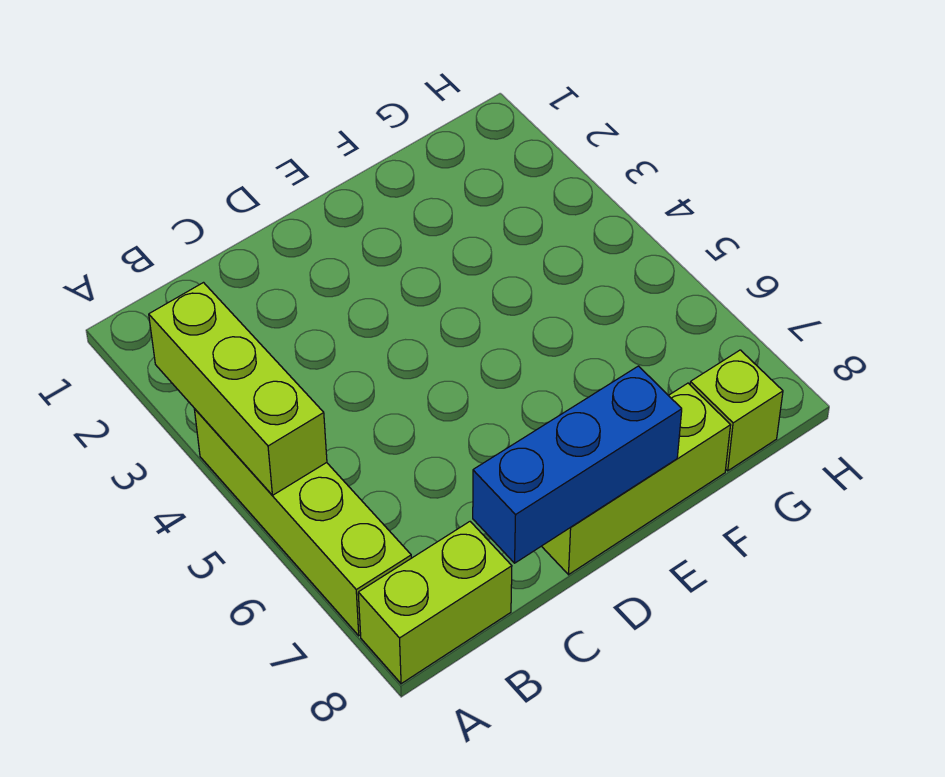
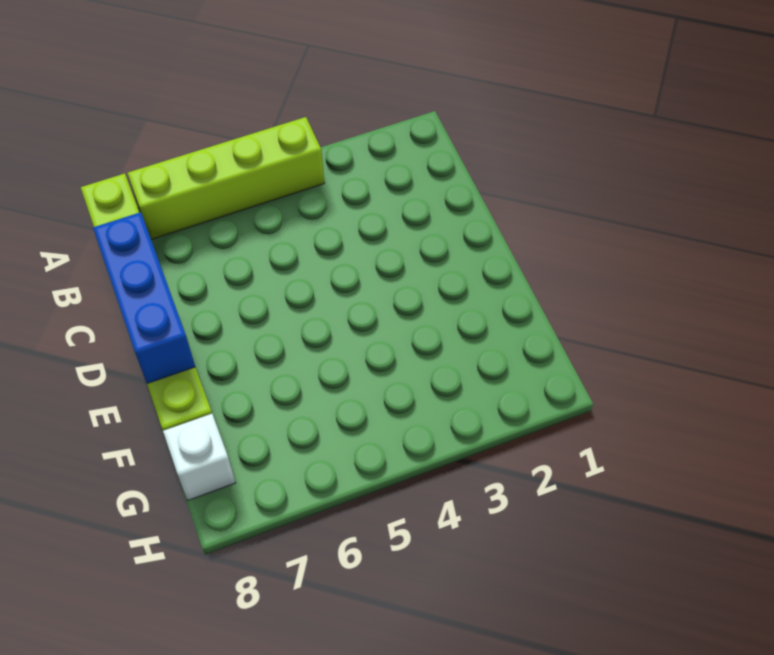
lime 1x3 brick [149,283,327,495] -> none
lime 1x1 brick [690,350,783,471] -> white 1x1 brick [163,414,236,500]

